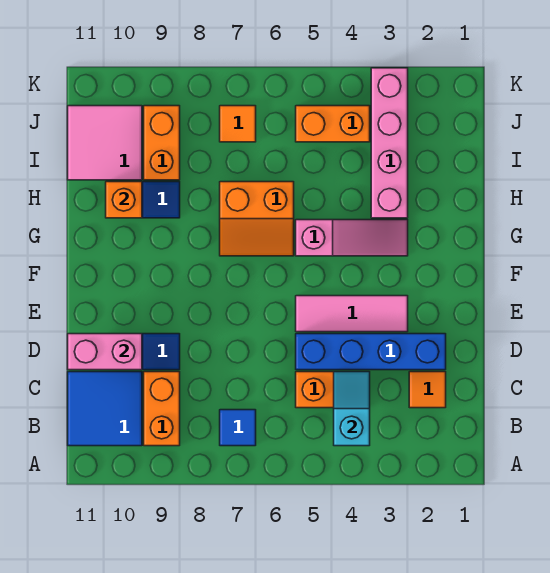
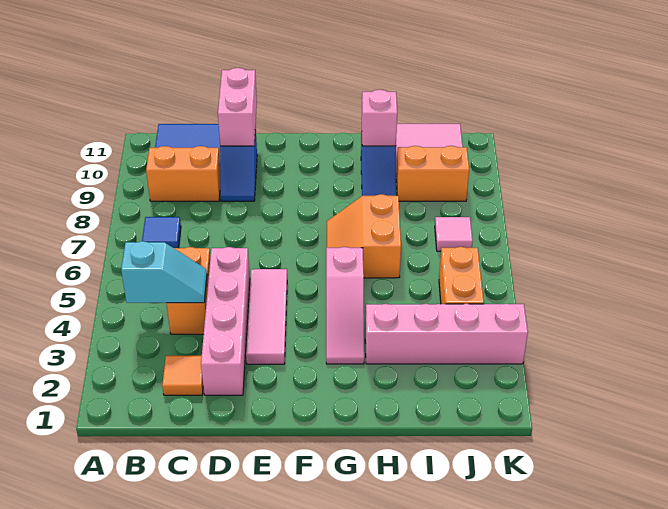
blue 1x4 brick [296,334,446,370] -> pink 1x4 brick [201,247,250,395]
orange 1x1 brick [106,182,142,218] -> pink 1x1 brick [362,90,397,146]
orange 1x1 tile [220,106,256,142] -> pink 1x1 tile [435,217,473,251]

